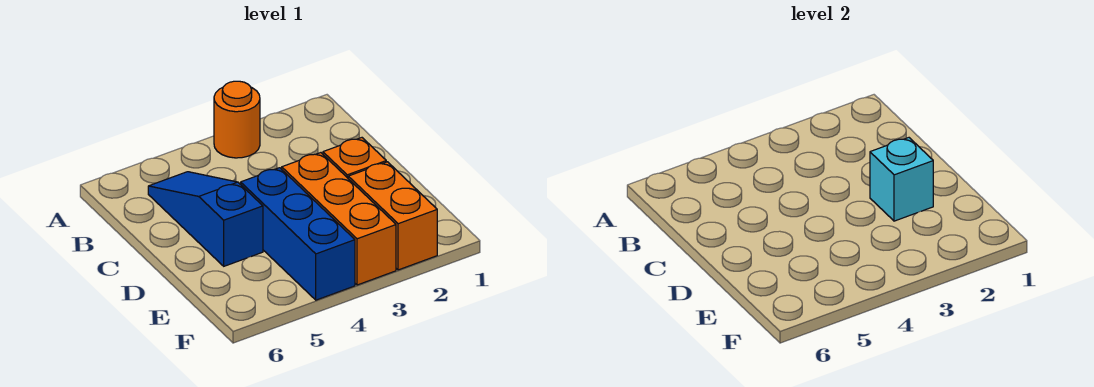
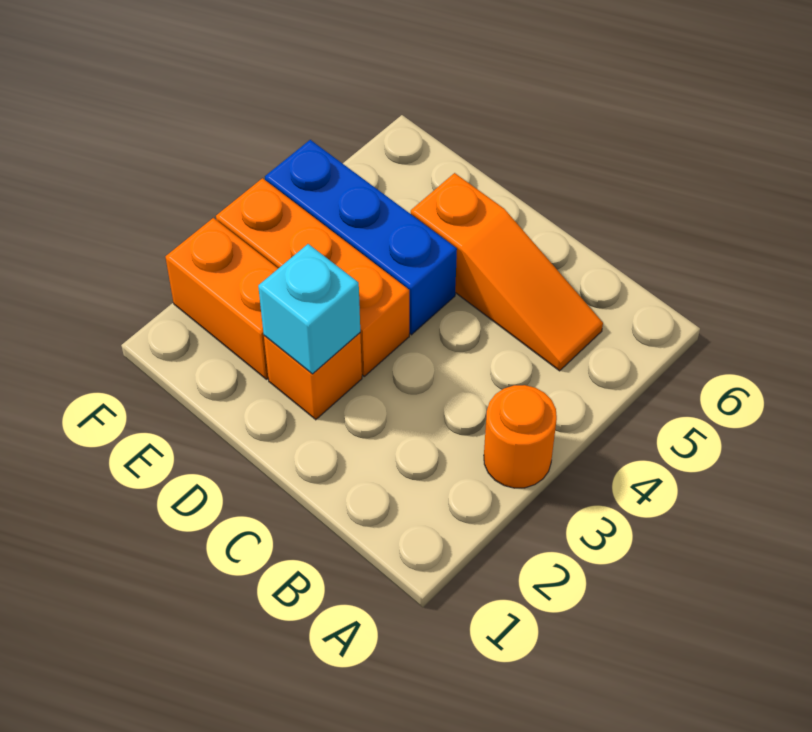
blue 1x3 slope [148,172,263,266] -> orange 1x3 slope [411,173,603,371]

